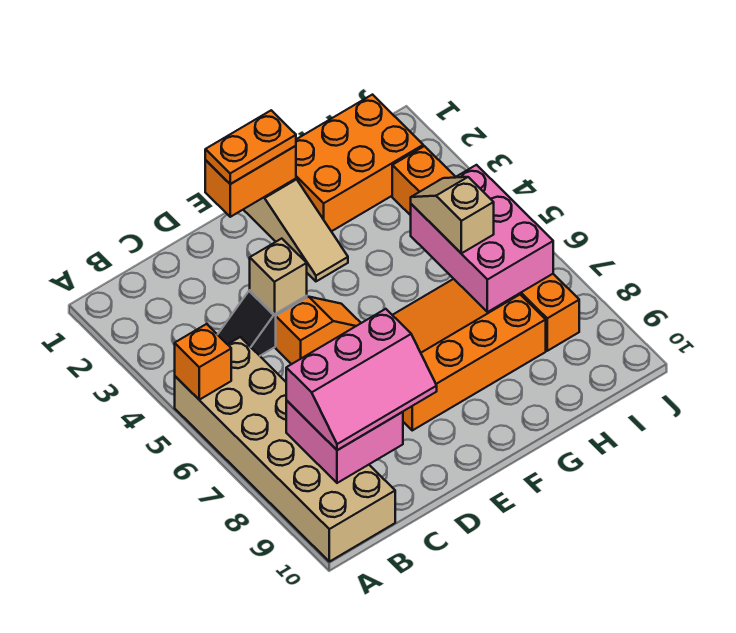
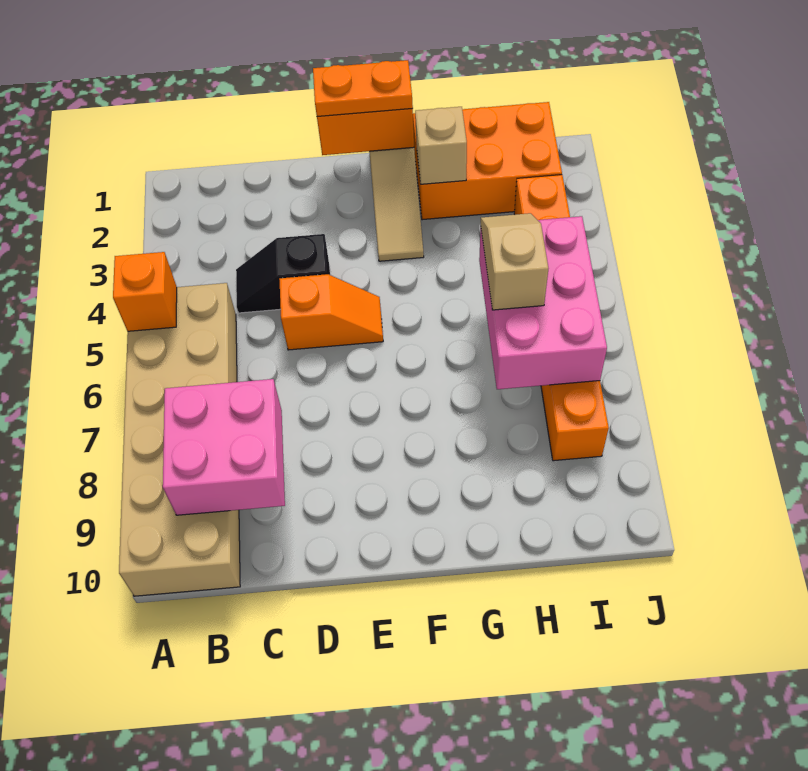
pink 2x3 slope [286,309,437,450] -> none
tan 1x1 brick [250,239,307,314] -> tan 1x1 brick moved to [415,107,467,184]
orange 3x4 slope [393,279,546,430] -> none

